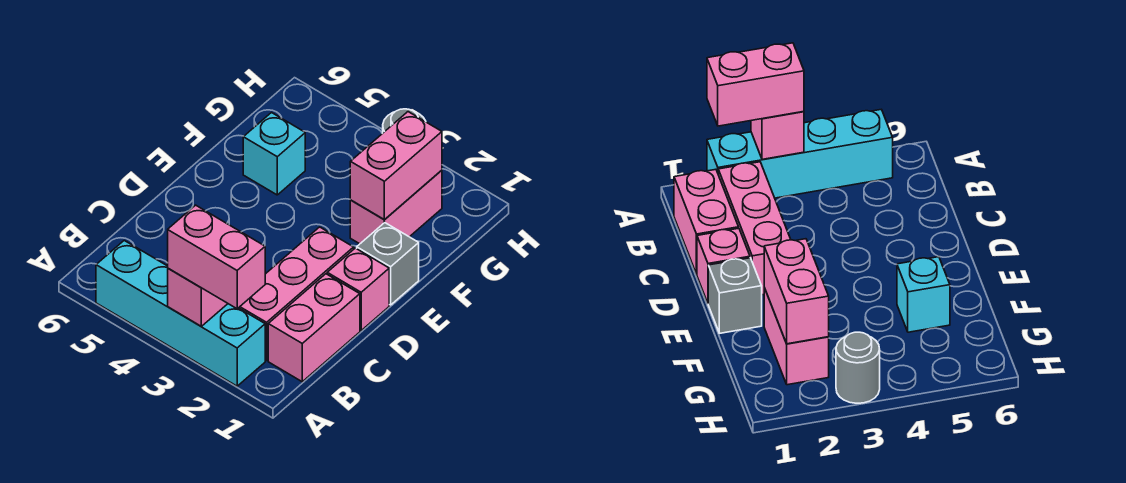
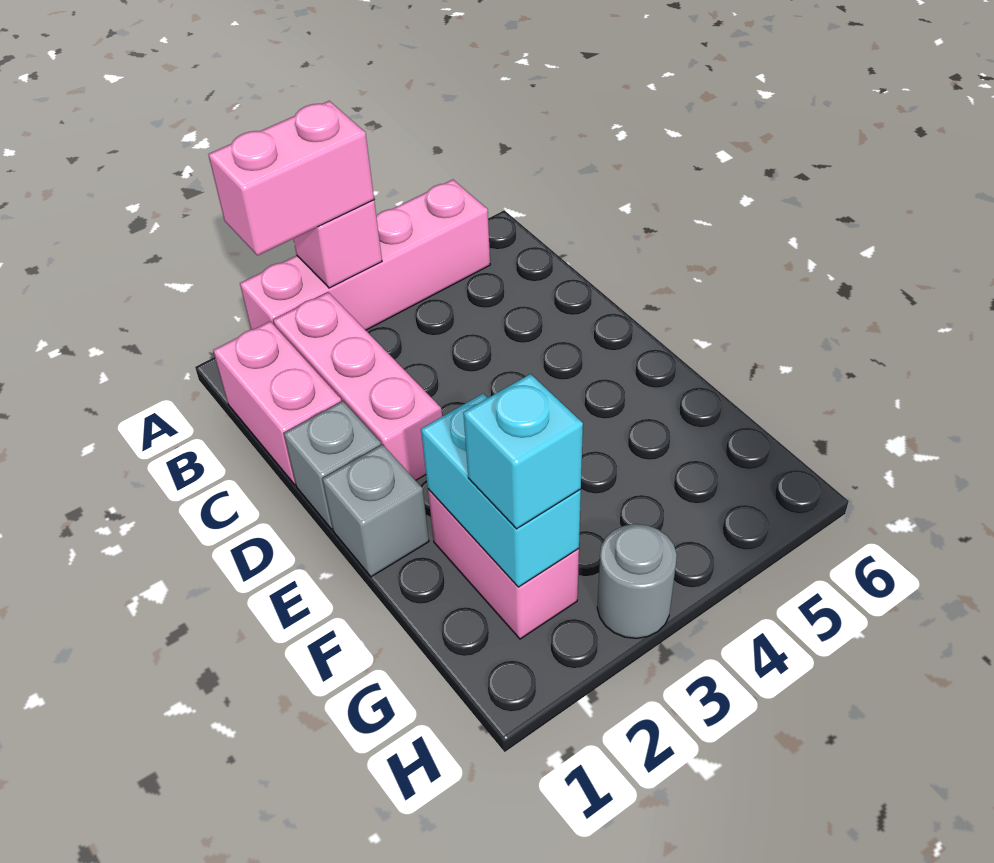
cyan 1x4 brick [96,241,265,386] -> pink 1x4 brick [240,180,490,330]
pink 1x1 brick [327,248,389,330] -> grey 1x1 brick [284,401,381,529]
pink 1x2 brick [350,112,442,219] -> cyan 1x2 brick [421,394,581,587]
cyan 1x1 brick [243,113,305,195] -> cyan 1x1 brick moved to [463,374,583,529]

